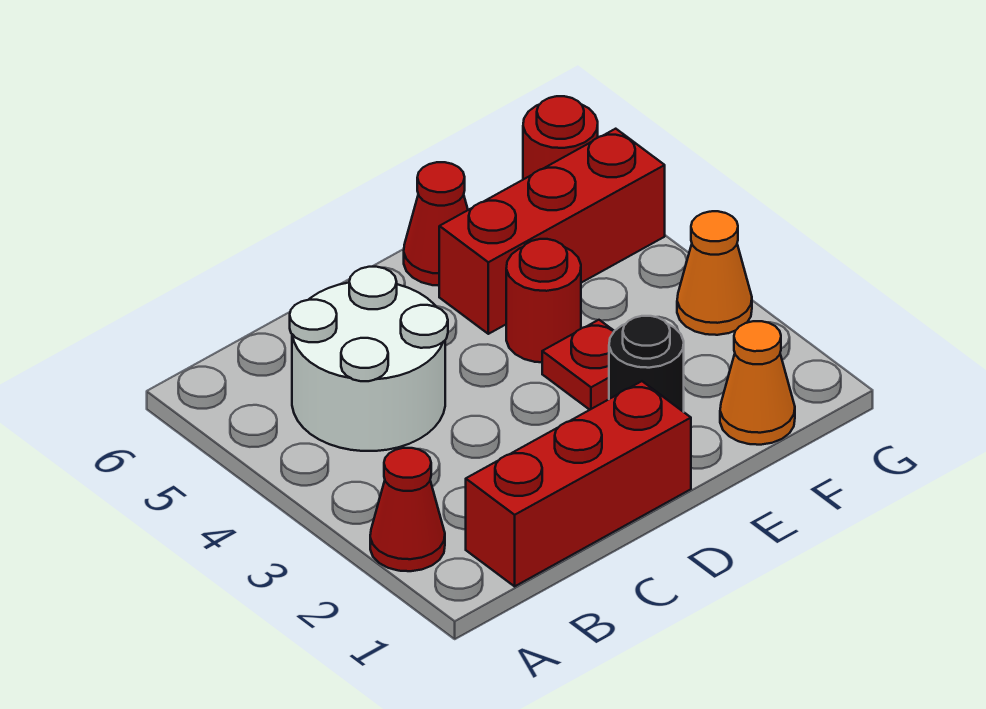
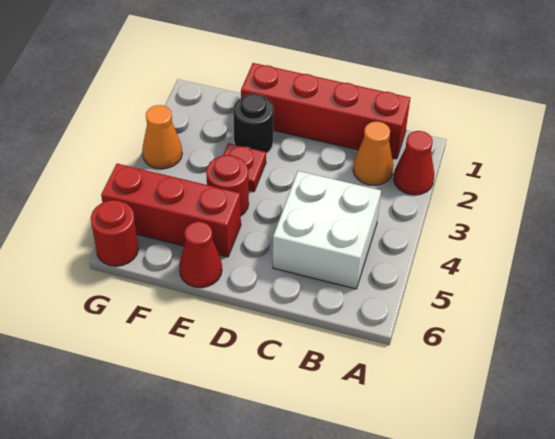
red 1x3 brick [466,381,691,586] -> red 1x4 brick [241,63,410,159]
white 2x2 round brick [290,267,448,451] -> white 2x2 brick [273,171,381,289]
orange 1x1 cone [720,321,795,445] -> orange 1x1 cone moved to [353,122,393,185]

